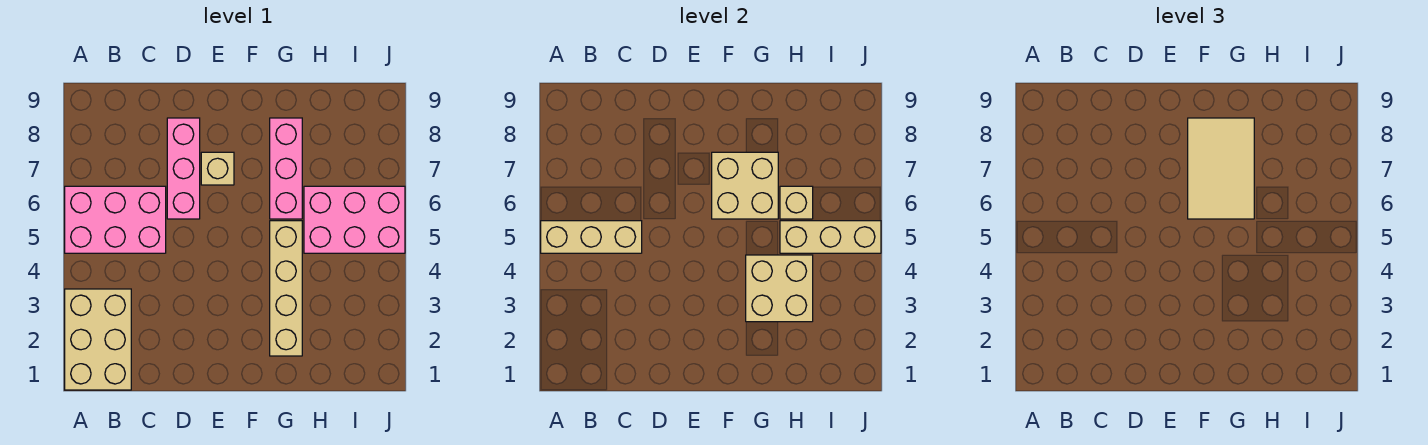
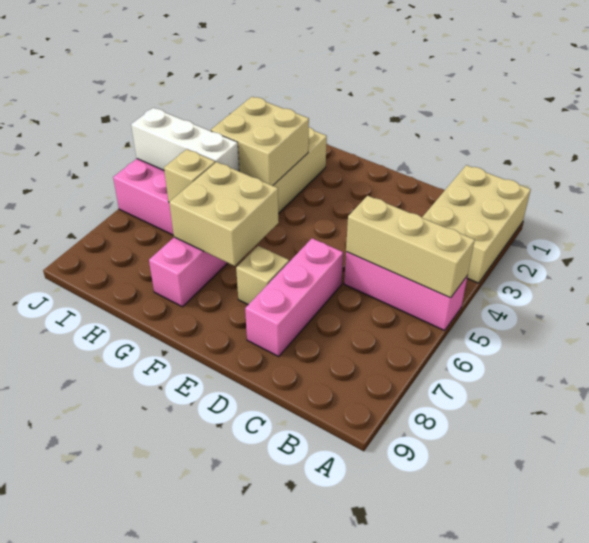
pink 2x3 brick [65,186,166,253] -> pink 1x3 brick [344,252,467,331]
tan 2x3 tile [1188,118,1254,219] -> none
tan 1x3 brick [780,221,881,253] -> white 1x3 brick [131,108,239,171]

